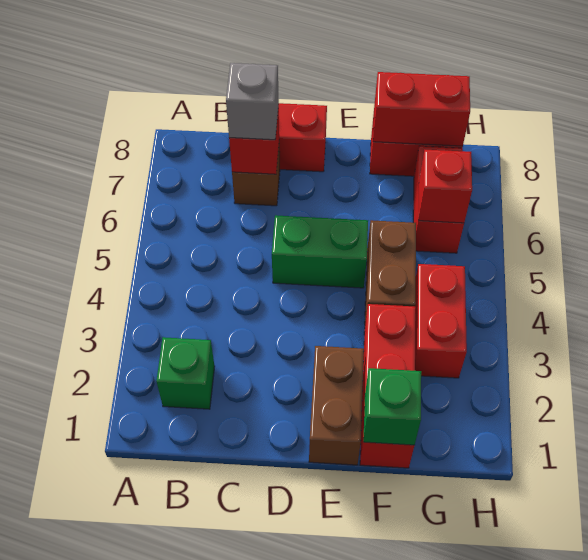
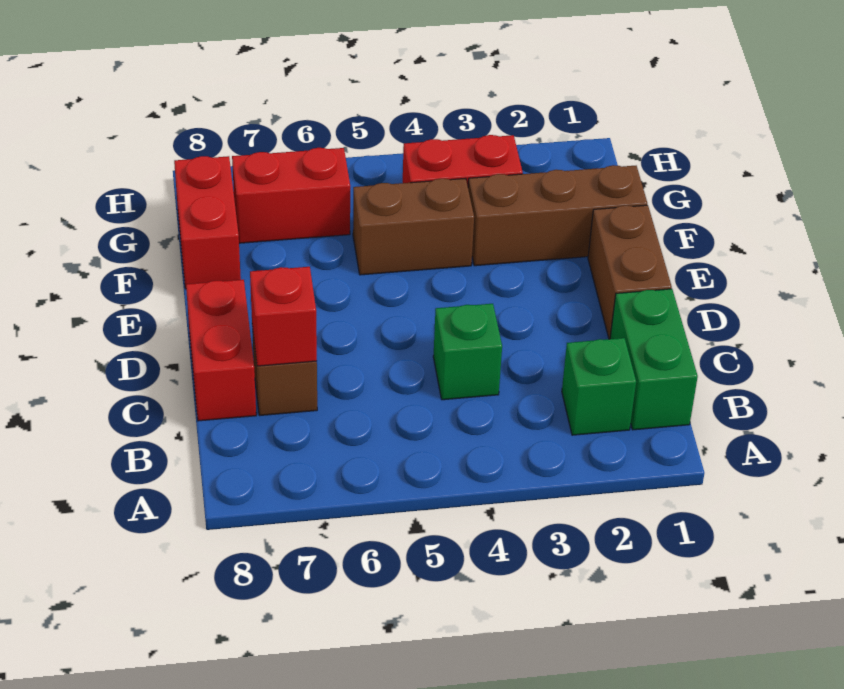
grey 1x1 brick [226,63,279,140] -> none
green 1x2 brick [272,215,368,288] -> green 1x2 brick moved to [610,289,698,430]
brown 1x2 brick [309,346,364,465] -> brown 1x2 brick turned to [588,205,672,339]
red 1x3 brick [360,304,416,468] -> brown 1x3 brick [468,165,647,266]
green 1x1 brick [363,368,421,445] -> green 1x1 brick moved to [433,304,502,400]
red 1x2 brick [373,72,470,146] -> none
red 1x1 brick [419,150,472,223] -> none

